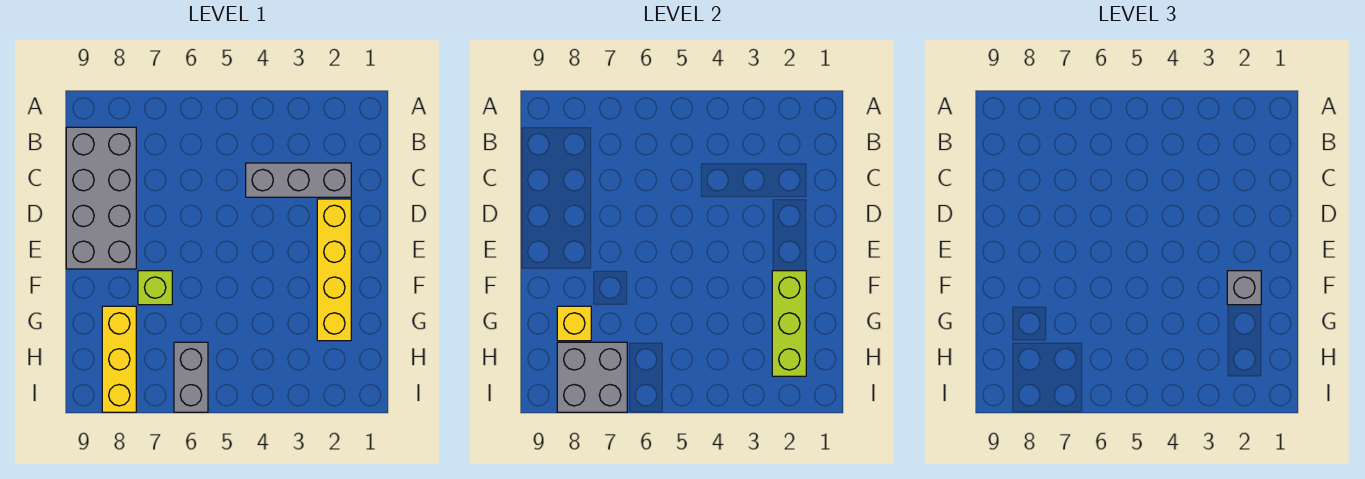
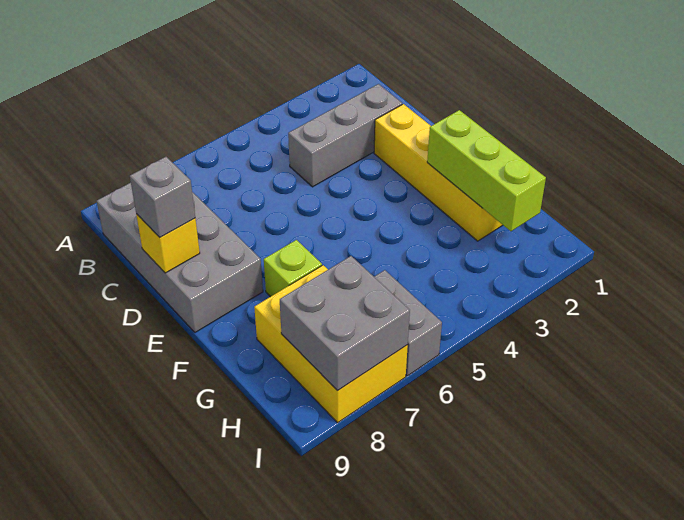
grey 1x1 brick [1227,271,1261,305] -> grey 1x1 brick moved to [130,157,195,237]
yellow 1x3 brick [102,306,136,412] -> yellow 2x3 brick [254,265,408,423]
yellow 1x1 brick [557,306,591,341] -> yellow 1x1 brick moved to [136,214,200,273]

